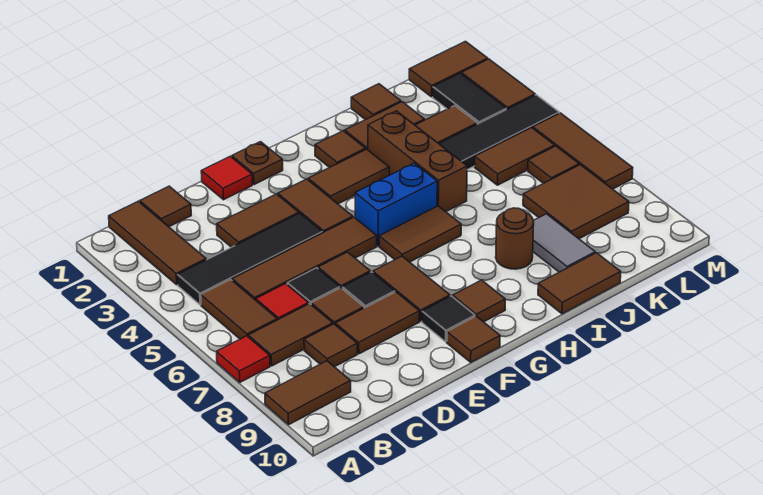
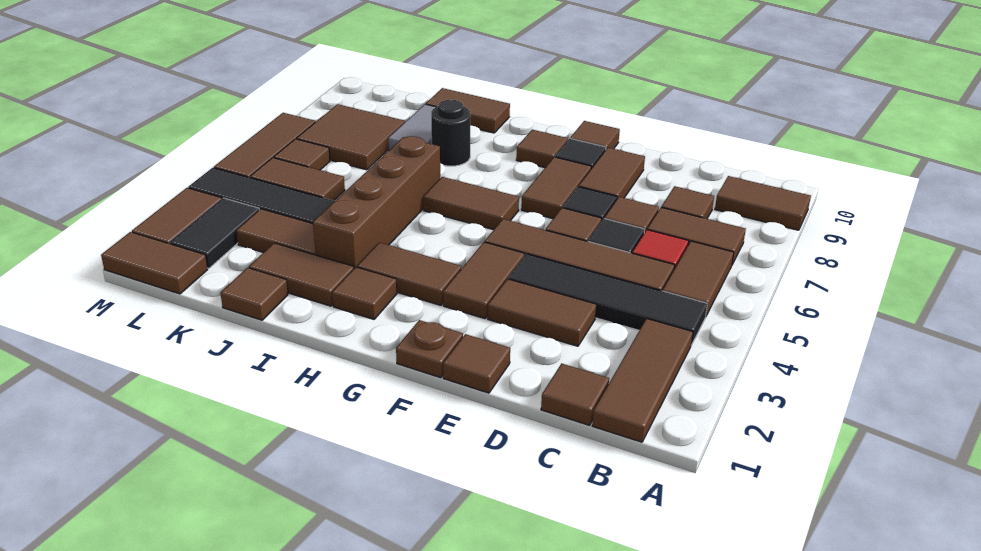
red 1x1 tile [217,336,270,382] -> none
brown 1x2 tile [335,292,419,354] -> brown 1x2 tile turned to [579,148,645,199]
red 1x1 tile [201,156,252,200] -> brown 1x1 tile [443,334,510,393]
blue 1x2 brick [355,163,437,246] -> none
brown 1x3 brick [368,111,467,212] -> brown 1x4 brick [313,136,440,268]
brown 1x1 round brick [496,208,534,269] -> black 1x1 round brick [431,100,471,166]

